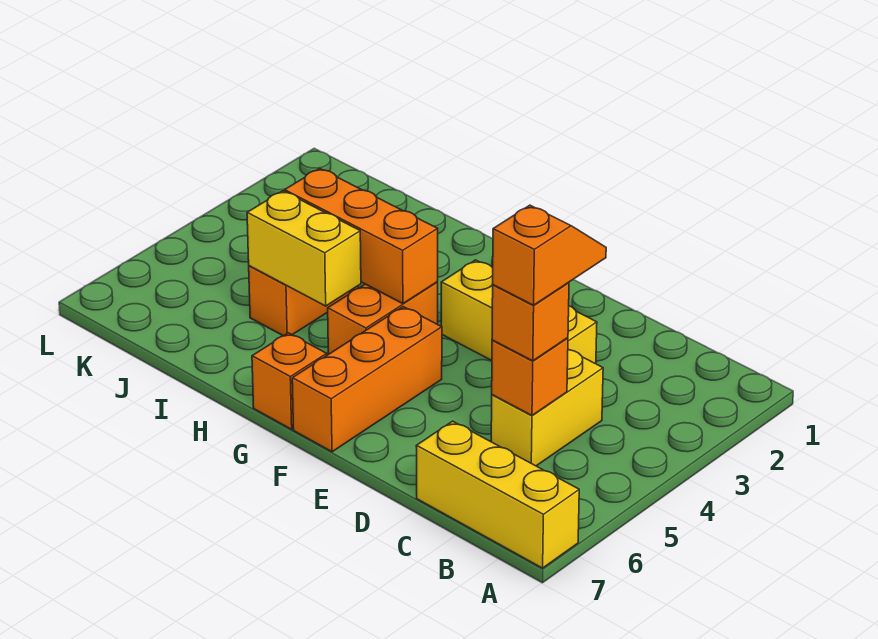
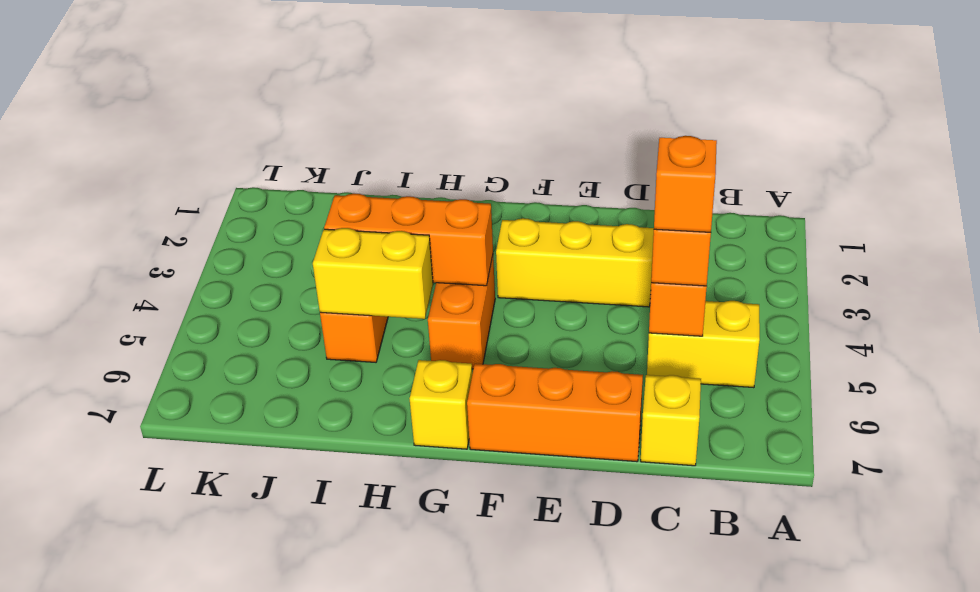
yellow 1x3 brick [416,421,579,568] -> yellow 1x1 brick [641,375,701,466]
yellow 1x2 brick [491,350,603,466] -> yellow 1x2 brick turned to [647,301,760,388]
orange 1x3 brick [292,307,442,452] -> orange 1x3 brick turned to [467,364,643,462]
orange 1x1 brick [252,333,327,429] -> yellow 1x1 brick [410,360,472,449]

